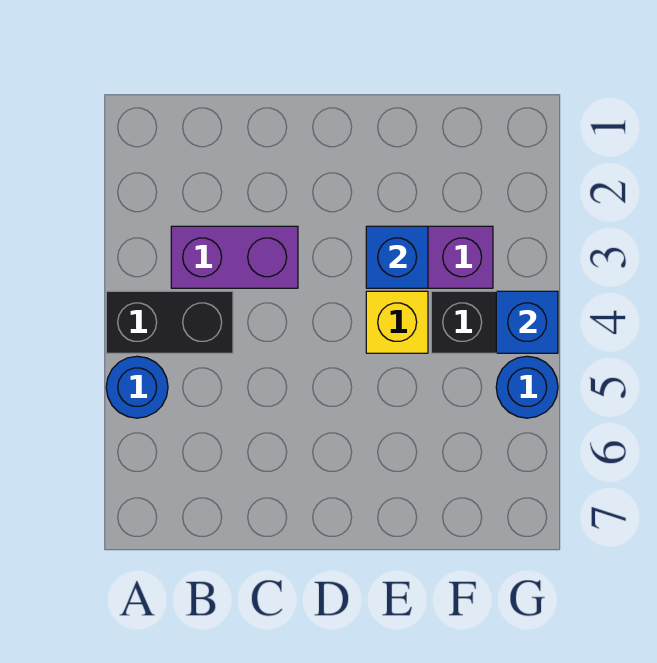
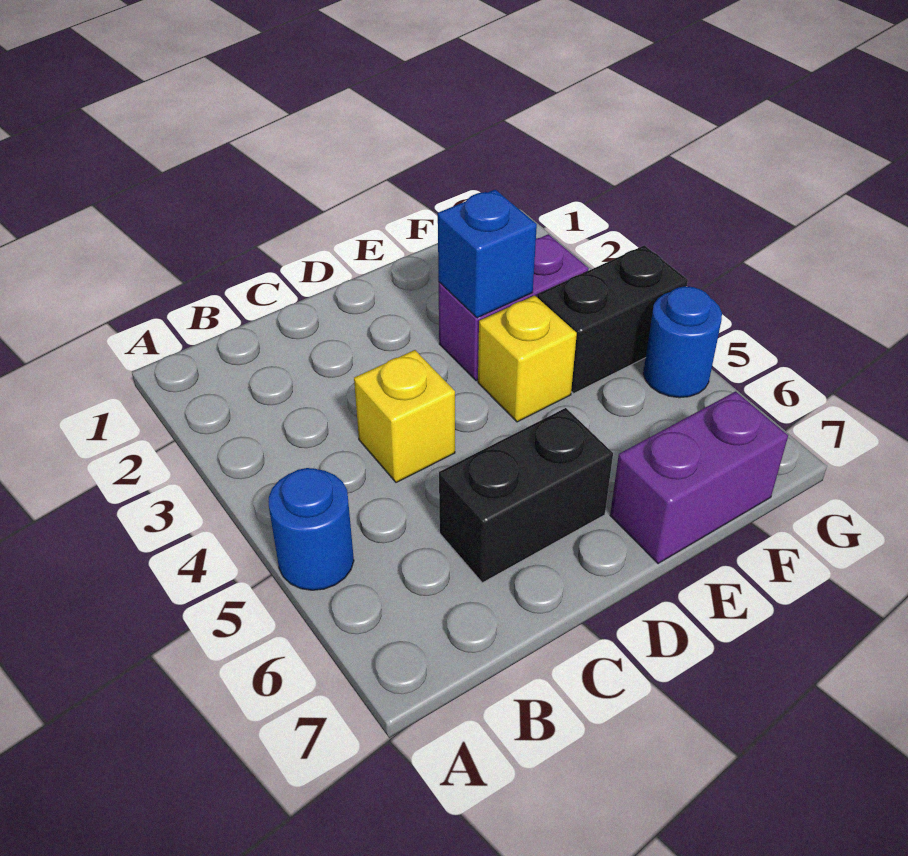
black 1x2 brick [106,291,233,353] -> black 1x2 brick moved to [439,408,613,583]
purple 1x2 brick [171,226,298,288] -> purple 1x2 brick moved to [610,391,788,564]
none -> yellow 1x1 brick [354,350,455,483]
blue 1x1 brick [496,291,558,353] -> none

